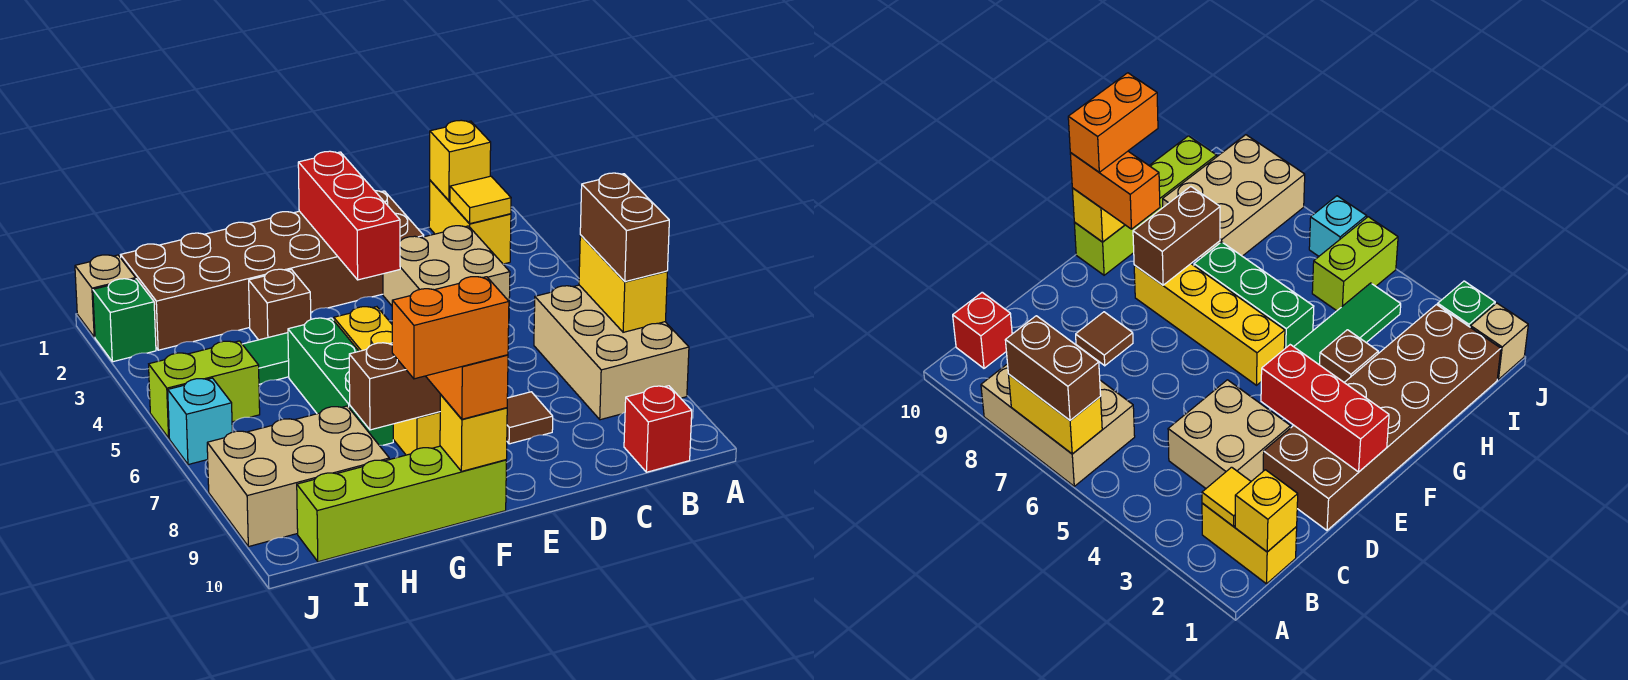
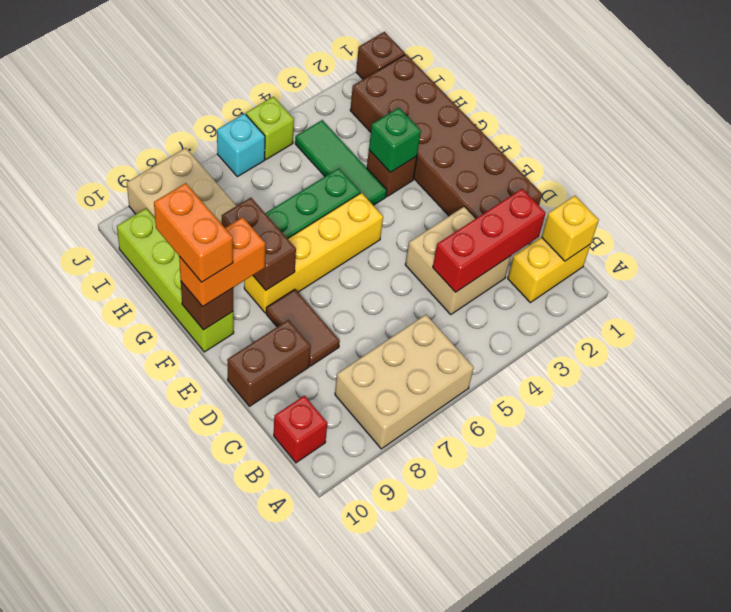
yellow 1x2 brick [579,235,667,332] -> none
brown 1x2 brick [580,173,669,282] -> brown 1x2 brick moved to [227,320,311,406]
yellow 1x1 tile [450,176,511,224] -> none
brown 1x1 tile [507,392,553,444] -> brown 1x2 tile [266,289,340,366]
red 1x3 brick [298,151,400,280] -> red 1x3 brick moved to [433,189,546,292]
yellow 1x1 brick [440,395,507,471] -> brown 1x1 brick [181,282,233,330]
lime 1x2 brick [149,341,260,438] -> lime 1x1 brick [246,97,294,159]
tan 1x1 brick [75,255,136,337] -> brown 1x1 brick [356,32,405,79]
green 1x1 brick [93,279,156,362] -> green 1x1 brick moved to [369,108,421,172]

